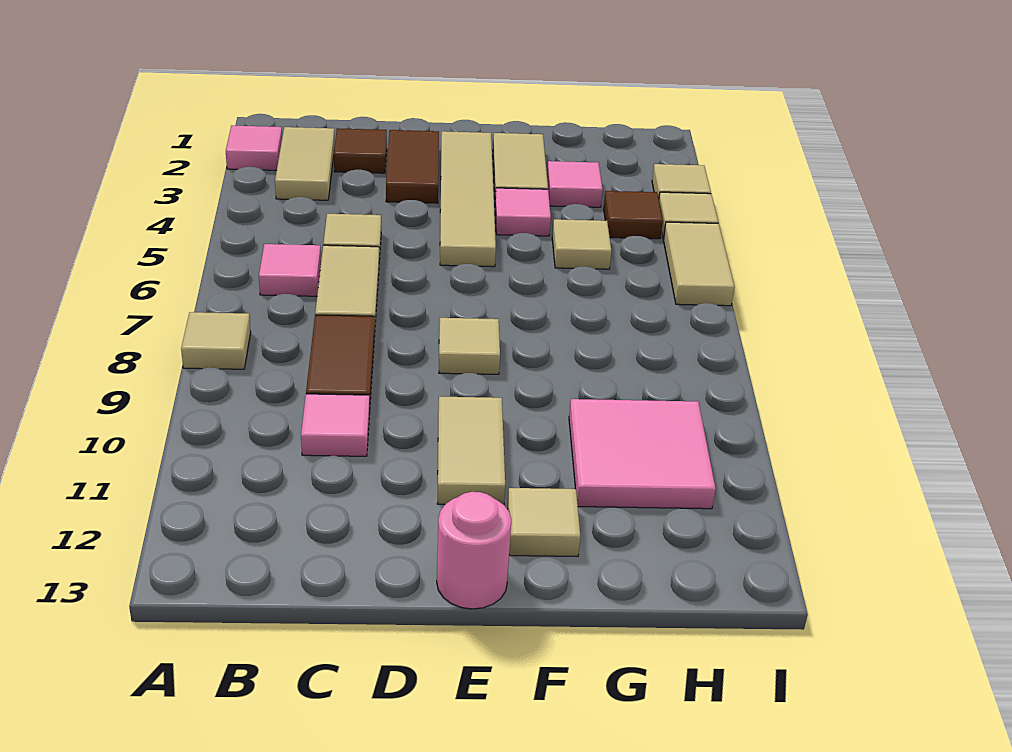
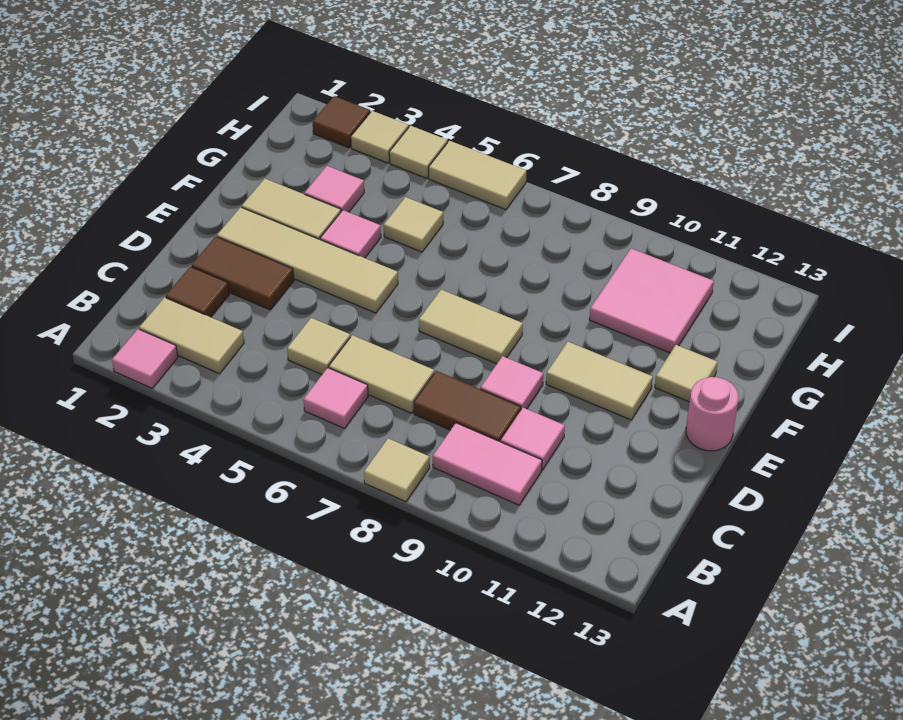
none -> pink 1x2 tile [433,423,542,505]
none -> pink 1x1 tile [480,356,543,409]
tan 1x1 tile [439,318,500,374] -> tan 1x2 tile [419,290,523,364]
brown 1x1 tile [604,191,663,239] -> brown 1x1 tile moved to [313,96,370,148]

